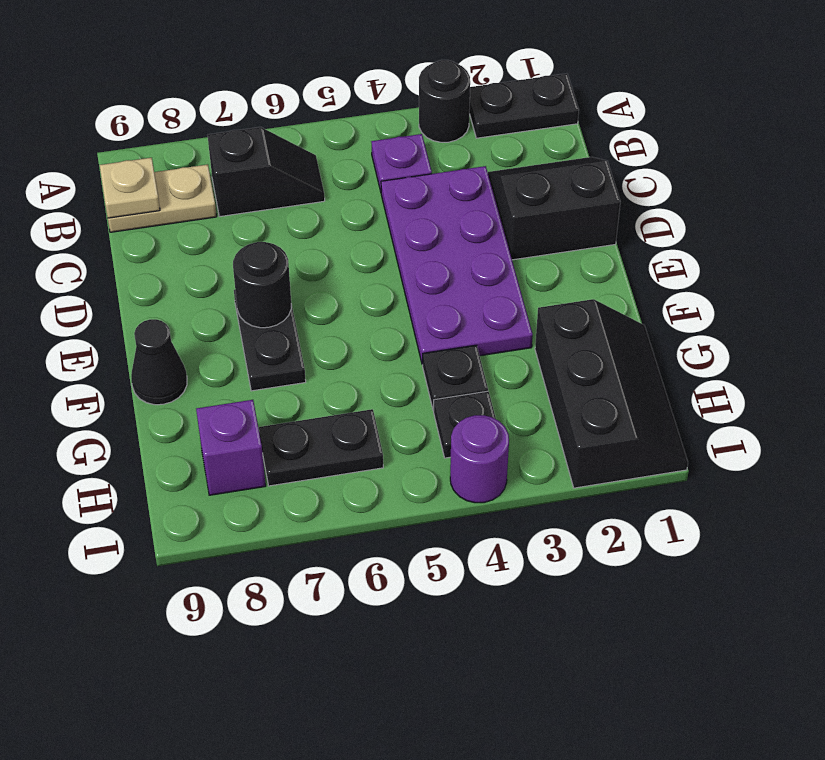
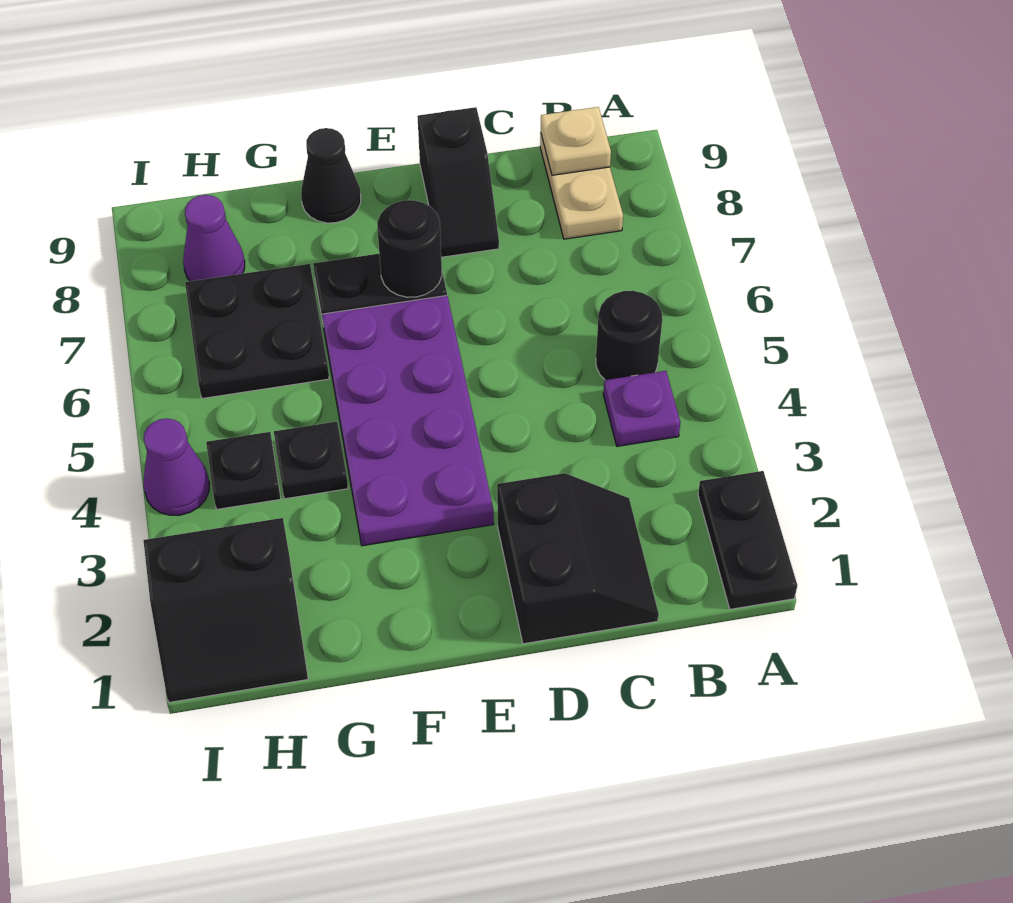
black 1x1 round brick [419,60,470,142] -> black 1x1 round brick moved to [596,291,662,380]
black 1x2 slope [208,127,325,217] -> black 1x2 slope moved to [417,107,499,257]
purple 2x4 plate [381,166,533,365] -> purple 2x4 plate turned to [322,296,494,546]
black 2x3 slope [535,299,688,488] -> black 2x2 slope [143,518,308,703]
black 1x2 plate [259,409,383,486] -> black 2x2 plate [185,264,329,398]
purple 1x1 brick [196,400,266,495] -> purple 1x1 cone [183,195,245,281]
purple 1x1 round brick [450,415,509,503] -> purple 1x1 cone [143,418,210,515]

